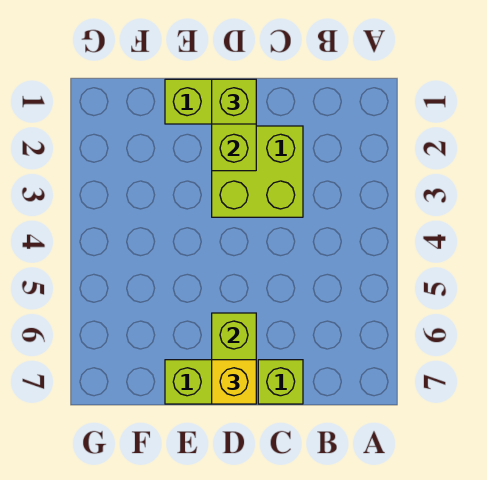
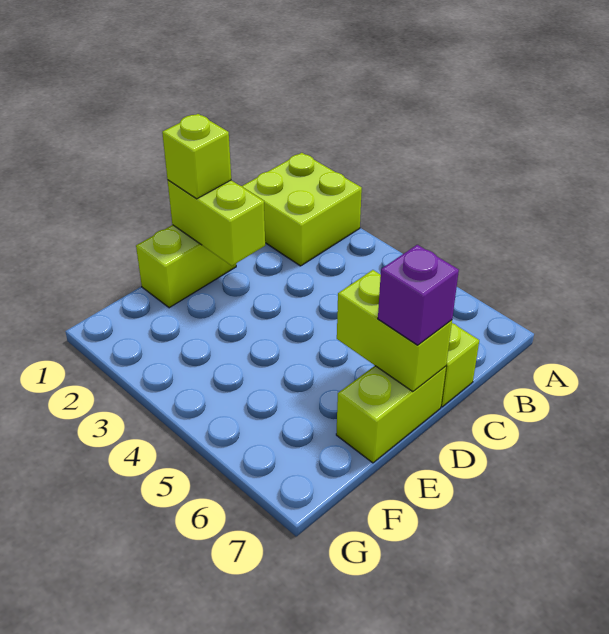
lime 2x2 brick [212,126,303,217] -> lime 2x2 brick moved to [242,153,362,266]
yellow 1x1 brick [212,360,256,404] -> purple 1x1 brick [378,245,459,345]

